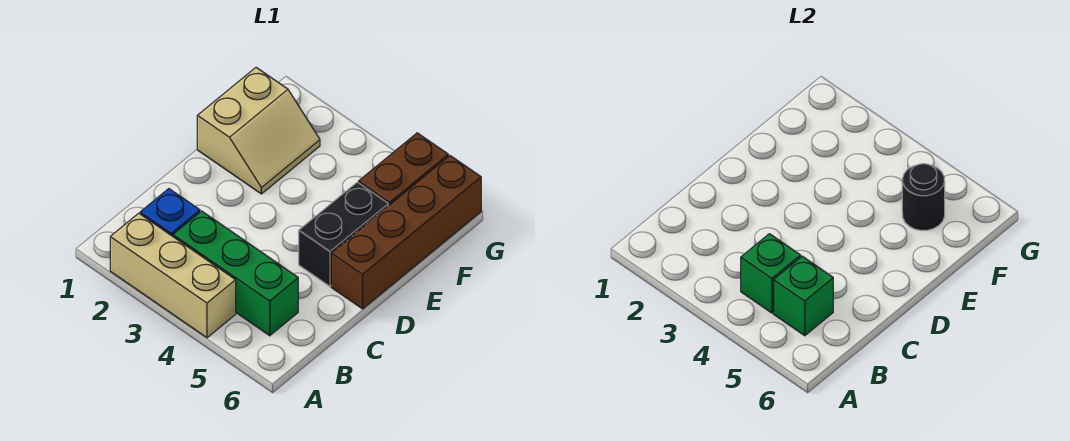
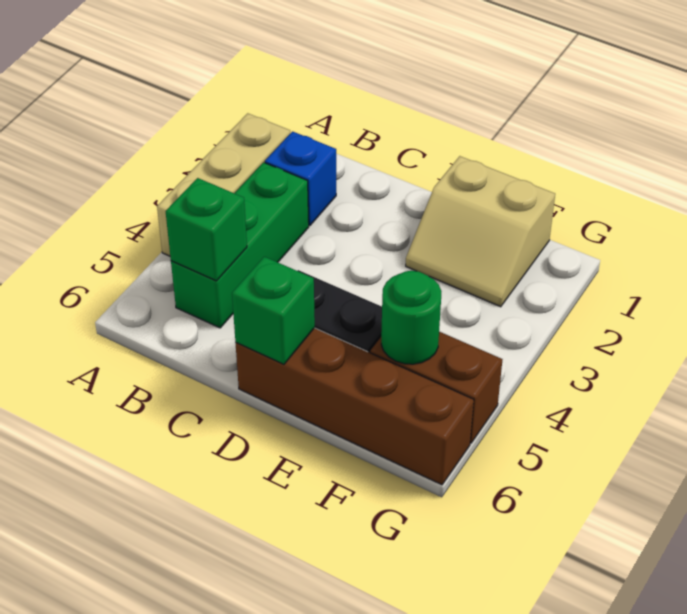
green 1x1 brick [741,234,801,313] -> green 1x1 brick moved to [232,257,315,364]
black 1x1 round brick [902,164,945,231] -> green 1x1 round brick [381,271,441,364]

